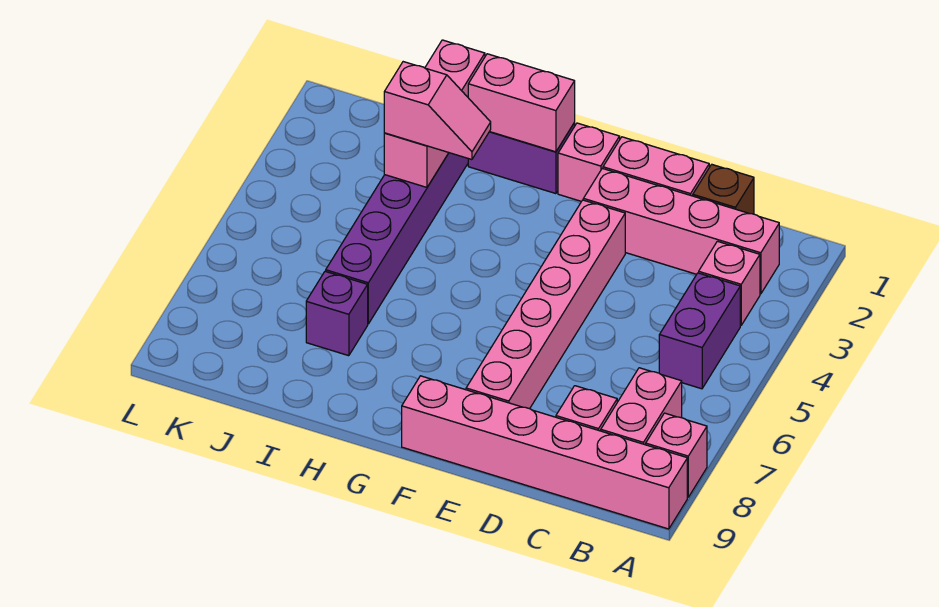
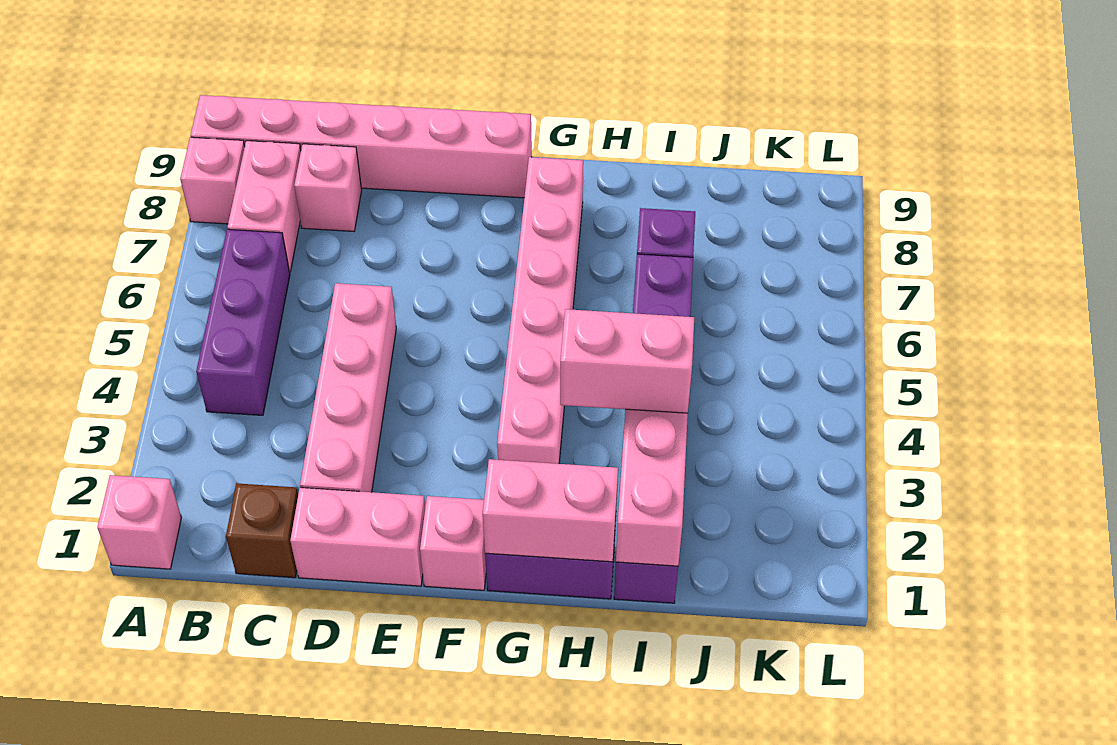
pink 1x4 brick [583,168,779,294] -> pink 1x4 brick turned to [300,283,396,492]
pink 1x1 brick [699,241,760,325] -> pink 1x1 brick moved to [97,475,181,569]
purple 1x2 brick [659,273,740,389] -> purple 1x3 brick [196,229,290,415]
pink 1x6 brick [466,200,625,409] -> pink 1x6 brick moved to [497,157,583,464]
pink 1x2 slope [384,62,491,160] -> pink 1x2 brick [560,309,694,413]

